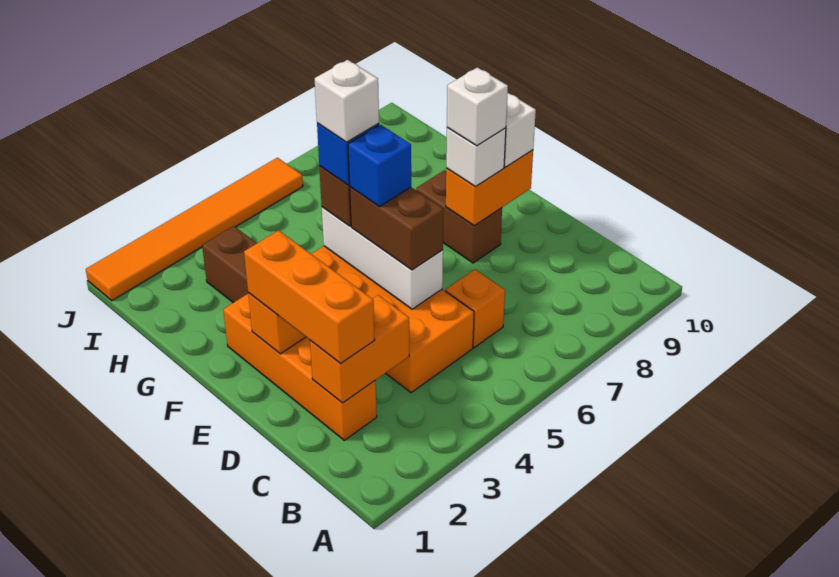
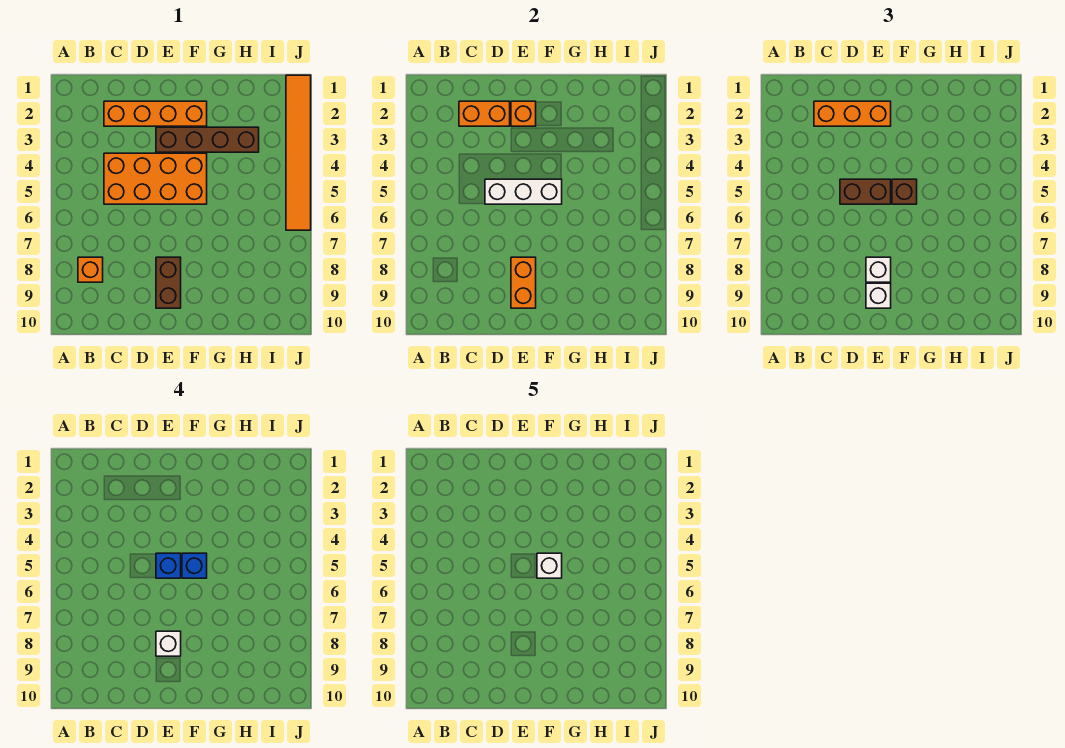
orange 1x2 brick [310,295,409,403] -> orange 1x2 brick turned to [459,101,510,126]
orange 1x1 brick [445,270,505,347] -> orange 1x1 brick moved to [78,257,103,282]
brown 1x2 brick [416,170,502,263] -> brown 1x2 brick turned to [156,257,181,308]

